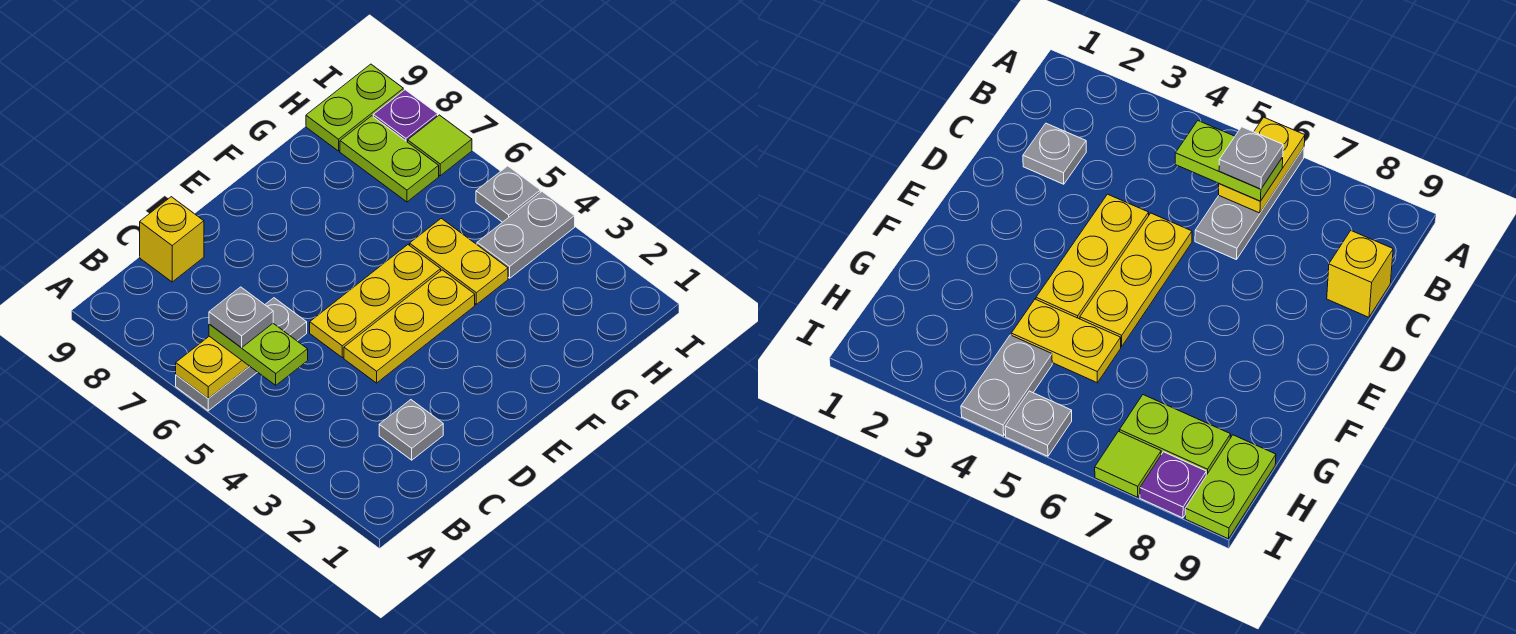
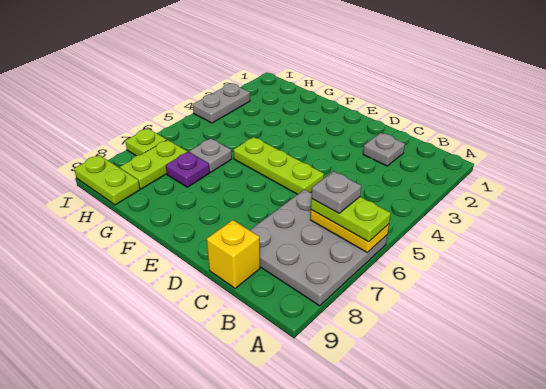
grey 1x3 plate [176,298,307,411] -> grey 3x3 plate [250,190,387,306]
lime 1x2 plate [209,324,308,385] -> lime 1x2 plate turned to [311,197,391,242]
yellow 1x3 plate [344,270,475,383] -> none
yellow 1x3 plate [310,245,441,357] -> lime 1x3 plate [233,137,324,194]
yellow 1x2 plate [410,218,508,304] -> none
grey 1x2 plate [477,192,575,278] -> grey 1x2 plate turned to [193,83,250,123]
grey 1x1 plate [476,166,540,222] -> grey 1x1 plate moved to [189,138,232,172]
lime 1x1 tile [408,115,472,176] -> lime 1x1 plate [125,128,167,156]
purple 1x1 plate [373,90,438,142] -> purple 1x1 plate moved to [166,152,210,187]

